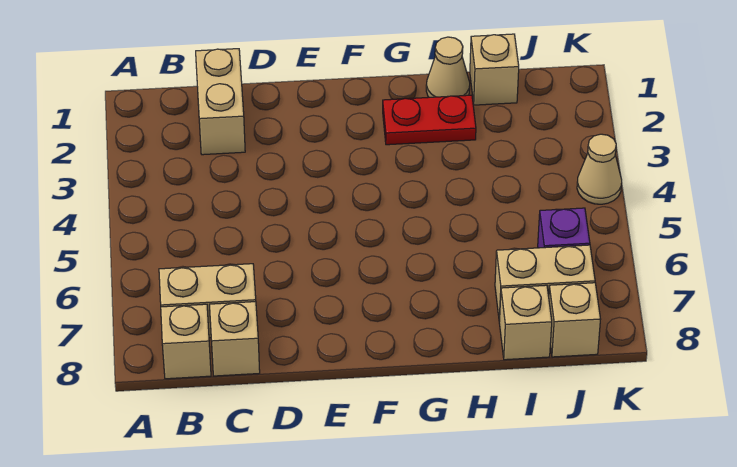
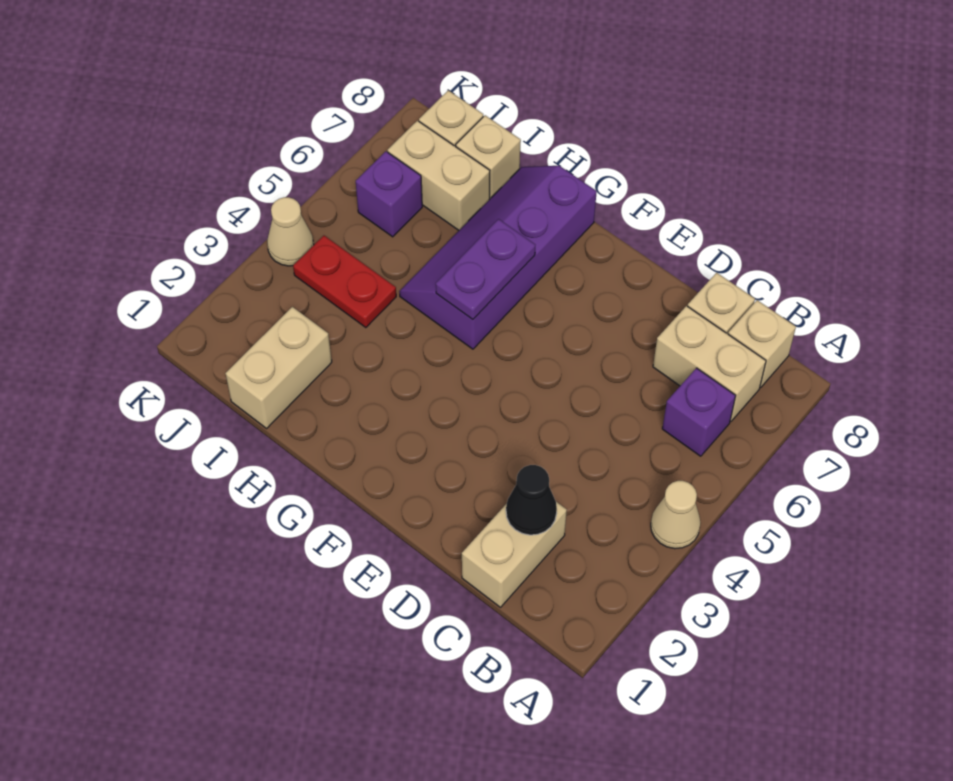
none -> purple 1x1 brick [662,368,736,456]
none -> black 1x1 cone [506,465,557,535]
red 1x2 plate [383,95,476,145] -> red 1x2 plate moved to [293,236,396,328]
none -> purple 2x4 slope [399,166,597,349]
none -> purple 1x2 plate [436,219,535,319]
tan 1x1 cone [426,37,470,97] -> tan 1x1 cone moved to [651,481,701,549]
tan 1x1 brick [470,34,519,105] -> tan 1x2 brick [225,307,332,428]

